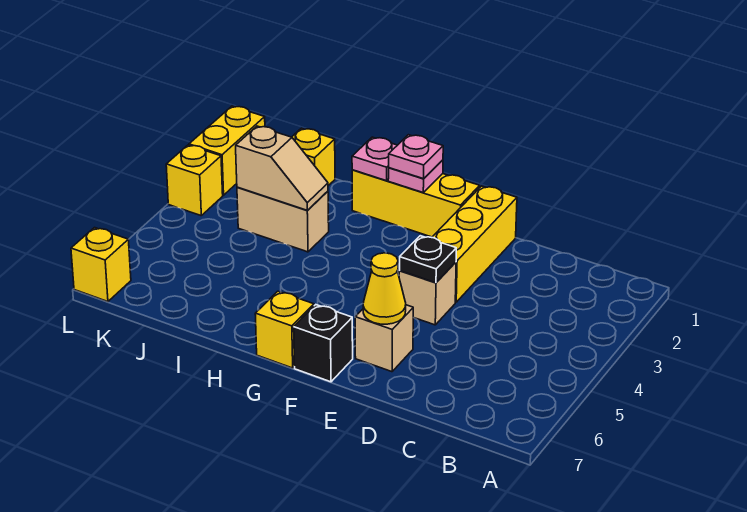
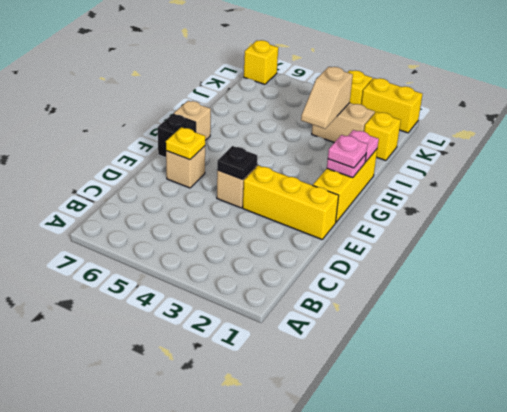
yellow 1x1 cone [363,253,406,324] -> yellow 1x1 plate [166,127,205,160]
yellow 1x1 brick [255,291,314,368] -> tan 1x1 brick [173,101,211,141]
tan 1x2 brick [237,187,329,252] -> tan 1x2 brick turned to [312,103,375,142]

